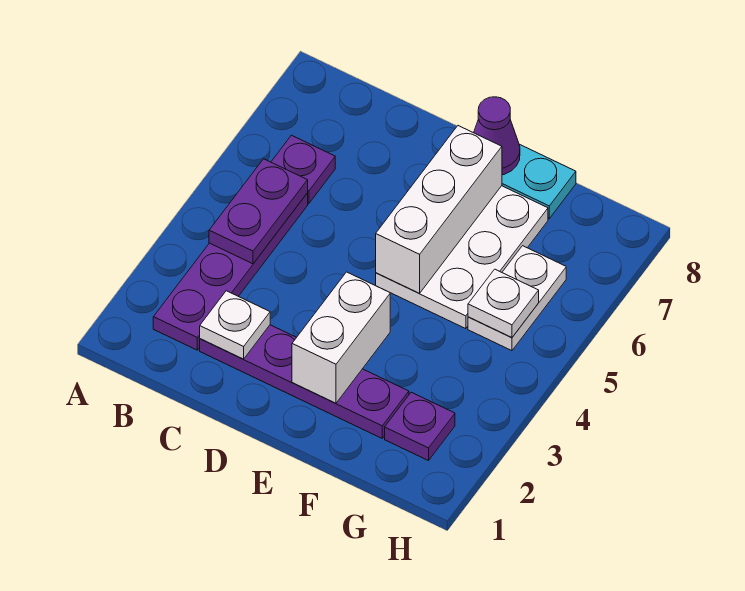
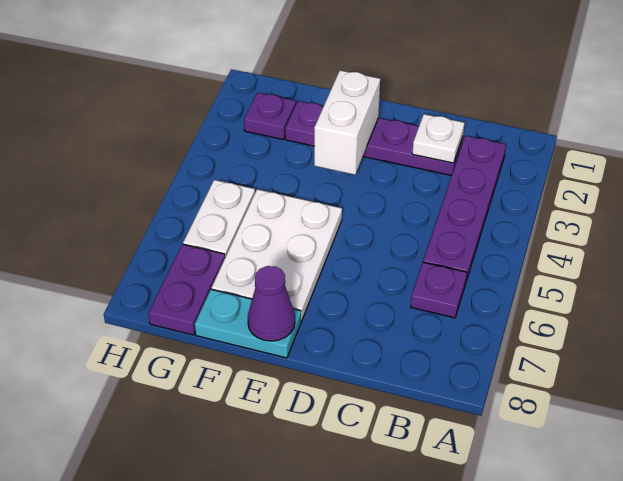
purple 1x2 plate [209,159,308,264] -> purple 1x2 plate moved to [149,244,225,335]
white 1x3 brick [376,126,502,293] -> none
white 1x1 plate [468,269,539,337] -> none

